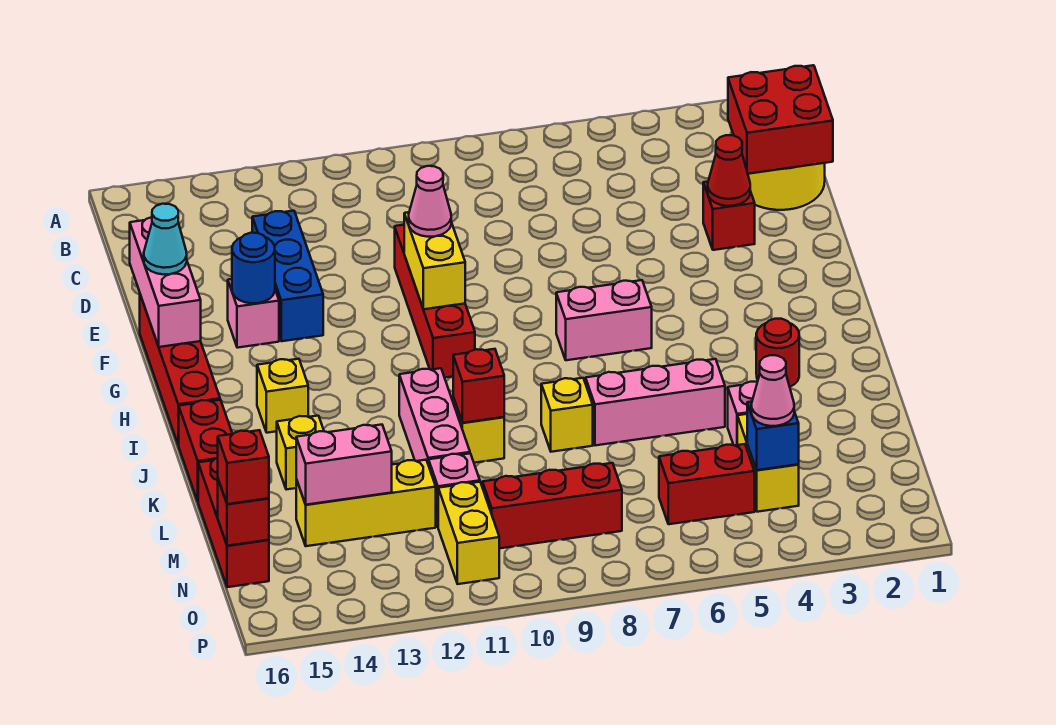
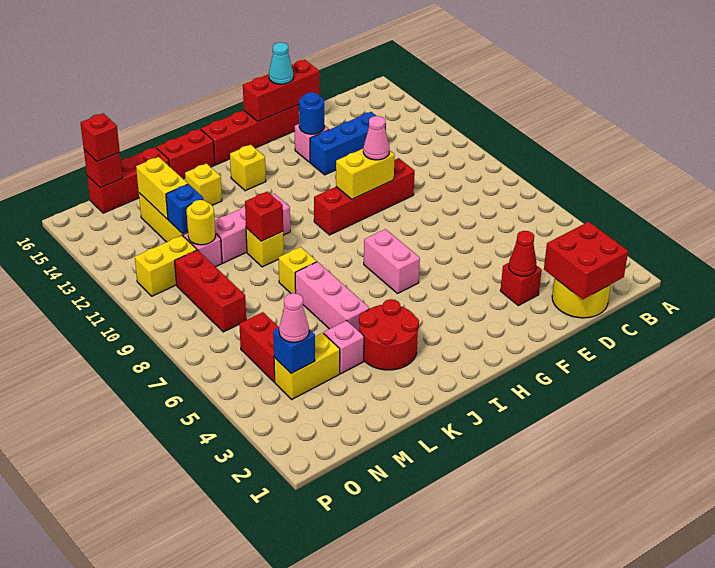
pink 1x3 brick [130,217,201,347] -> red 1x3 brick [243,60,319,121]
red 1x1 round brick [756,319,799,387] -> red 2x2 round brick [359,299,419,370]
none -> yellow 1x1 round brick [186,200,215,245]
none -> blue 1x1 brick [166,184,203,234]
pink 1x2 brick [296,425,392,505] -> yellow 1x2 brick [136,157,188,219]

